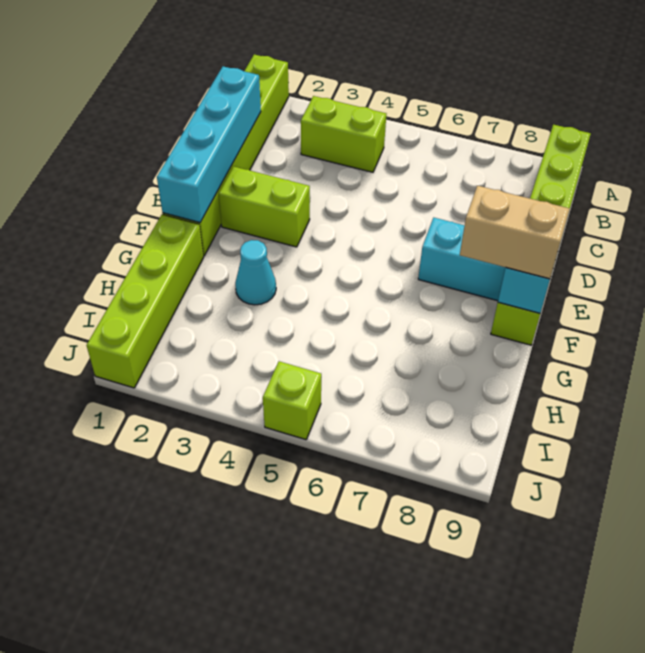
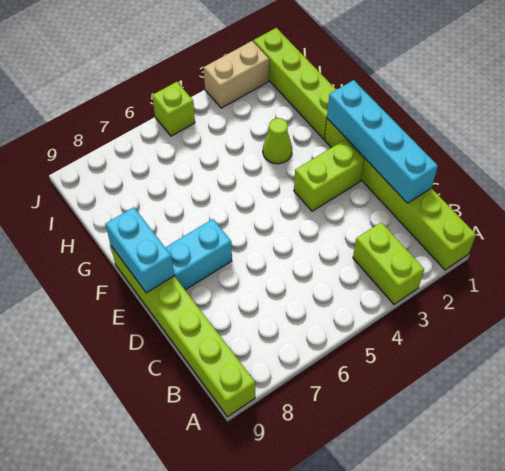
lime 1x2 brick [301,96,386,172] -> lime 1x2 brick turned to [353,222,424,304]
tan 1x2 brick [460,186,570,279] -> tan 1x2 brick moved to [204,41,269,108]
cyan 1x1 cone [235,240,276,305] -> lime 1x1 cone [263,118,292,164]

